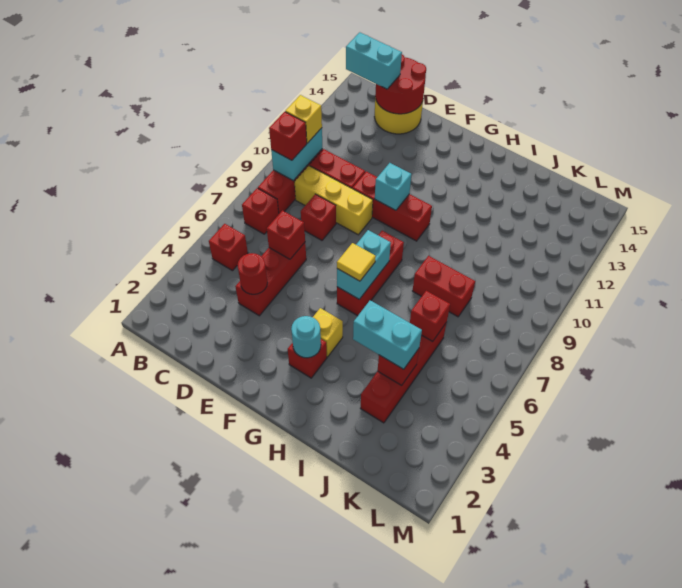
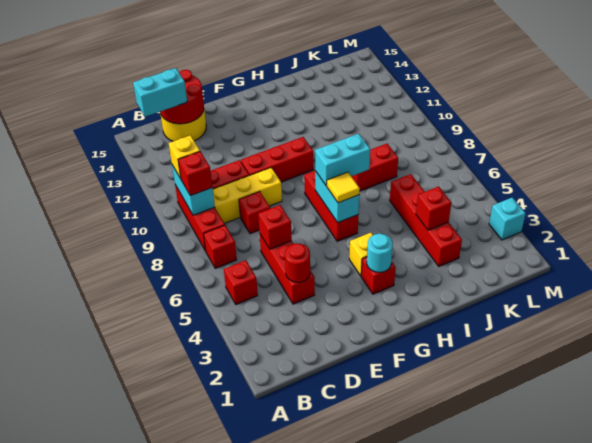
cyan 1x1 brick [375,163,412,210] -> cyan 1x1 brick moved to [489,198,526,240]
cyan 1x2 brick [353,300,422,369] -> cyan 1x2 brick moved to [315,134,370,186]
red 1x1 brick [409,291,450,341] -> none

